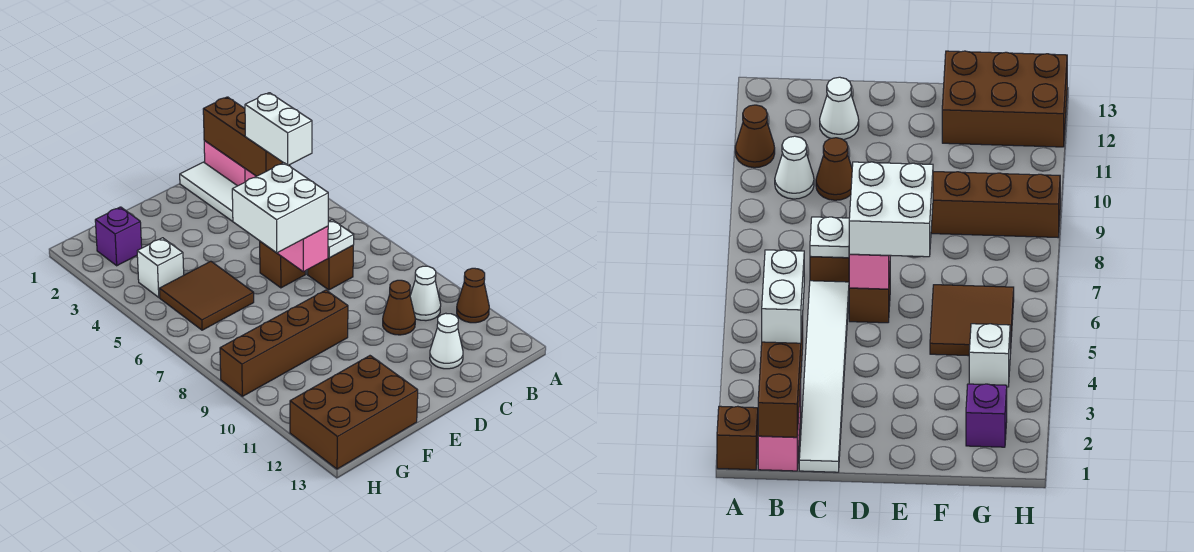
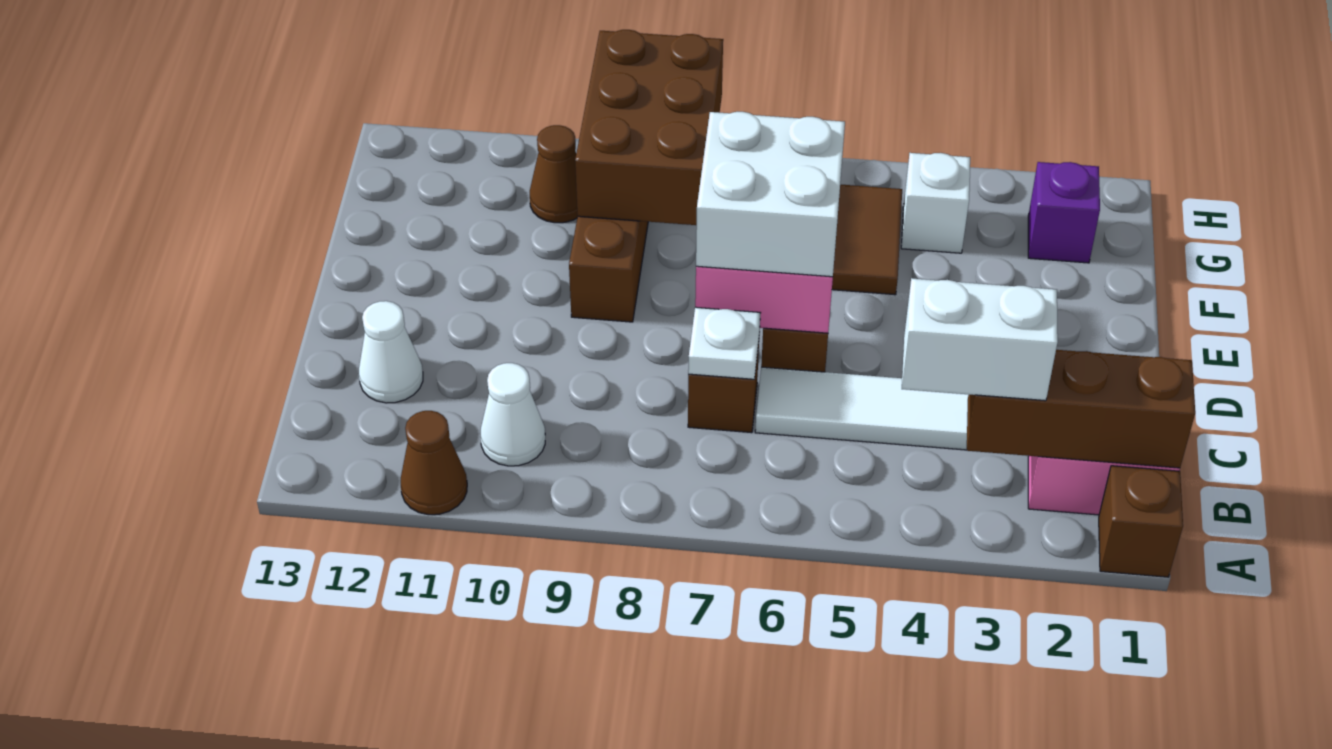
brown 1x1 cone [383,280,415,335] -> brown 1x1 cone moved to [530,125,578,223]
brown 2x3 brick [290,356,418,469] -> brown 2x3 brick moved to [575,30,723,225]

